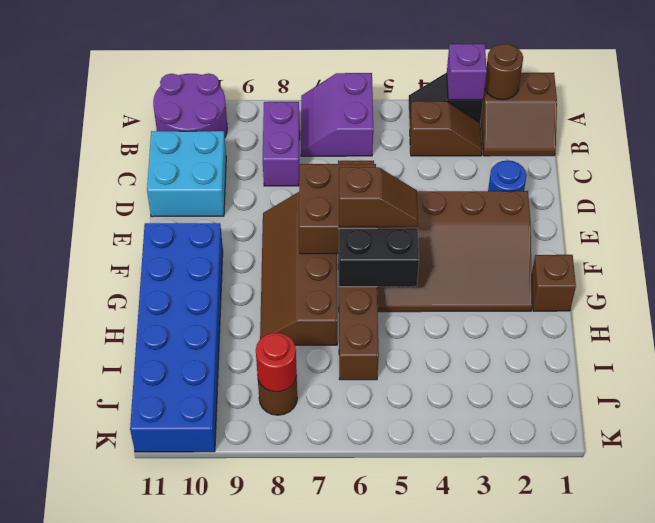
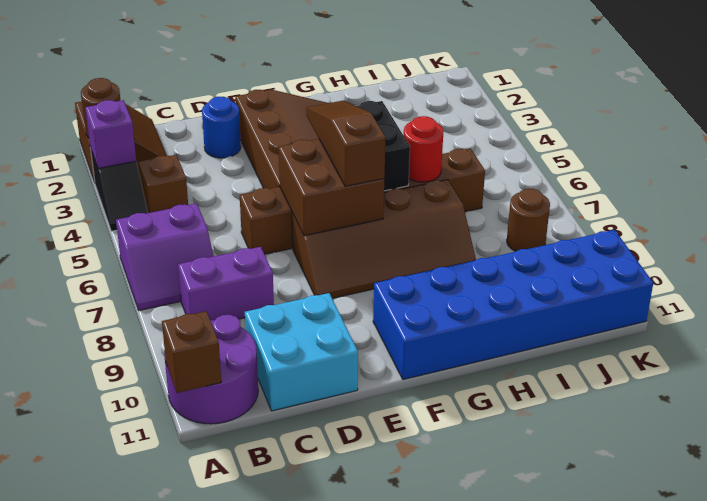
brown 1x2 slope [339,167,418,227] -> brown 1x3 slope [306,100,386,187]
brown 1x1 brick [532,255,576,311] -> brown 1x1 brick moved to [162,311,221,393]
red 1x1 round brick [256,333,297,392] -> red 1x1 round brick moved to [404,116,443,182]

